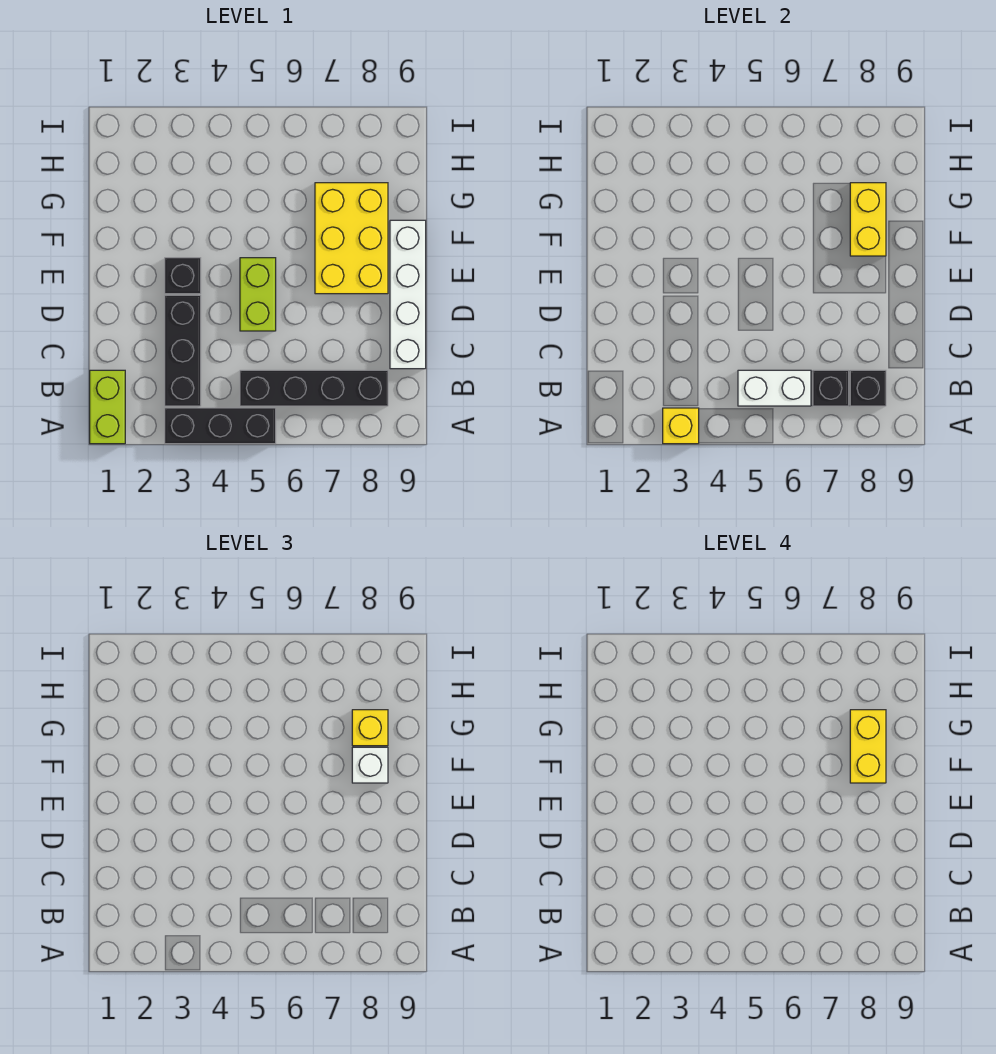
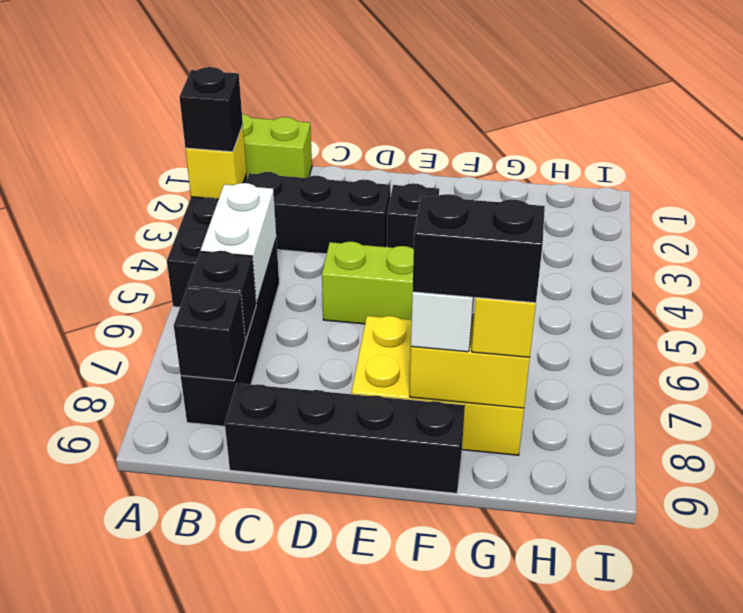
none -> black 1x1 brick [179,67,243,152]
white 1x4 brick [390,220,426,369] -> black 1x4 brick [225,383,465,493]
yellow 1x2 brick [850,710,886,783] -> black 1x2 brick [412,194,545,303]

